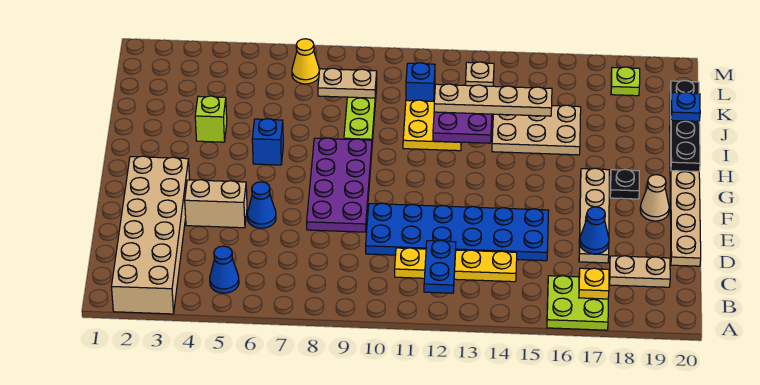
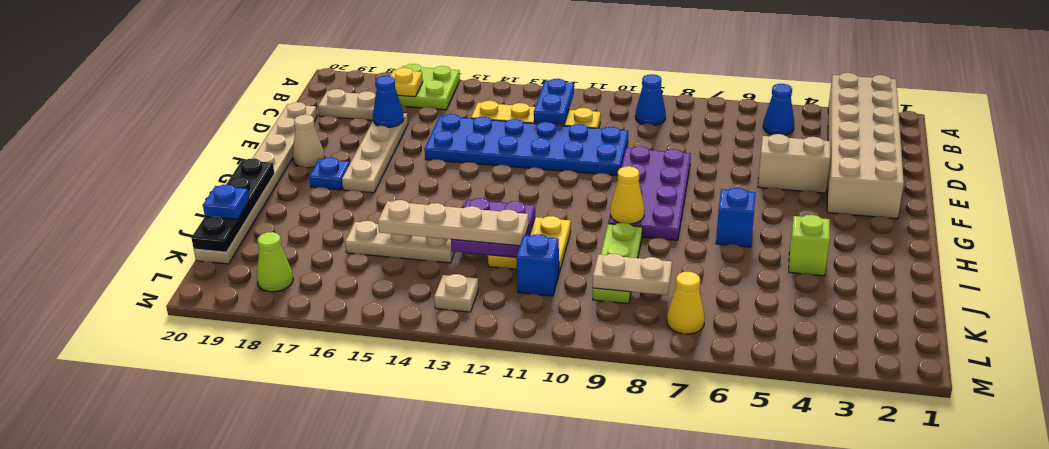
blue 1x1 cone [247,182,276,228] -> blue 1x1 cone moved to [635,74,666,125]
black 1x1 plate [610,169,639,199] -> blue 1x1 plate [309,157,350,190]
none -> yellow 1x1 cone [611,166,645,224]
tan 2x3 plate [492,105,581,155] -> tan 1x3 plate [345,221,455,263]
lime 1x1 plate [611,67,640,96] -> lime 1x1 cone [257,232,293,292]

